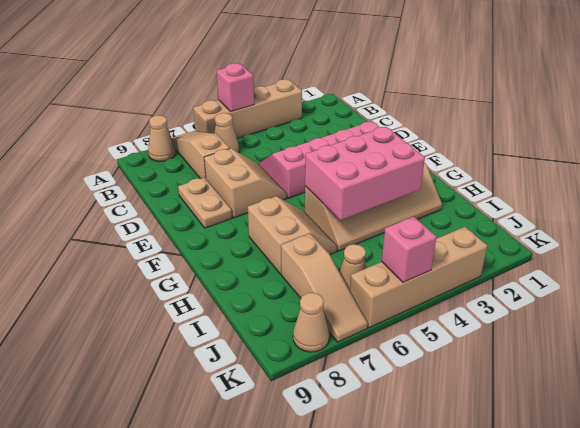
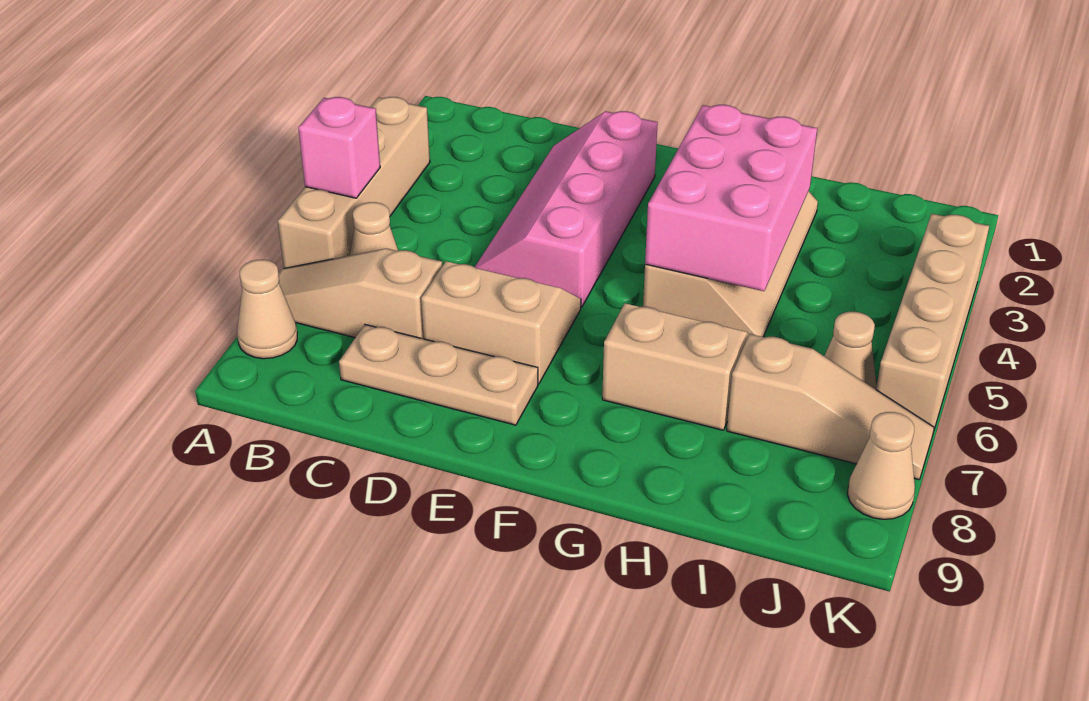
tan 1x2 plate [178,177,232,228] -> tan 1x3 plate [339,325,538,425]
pink 1x1 brick [382,217,436,282] -> none

